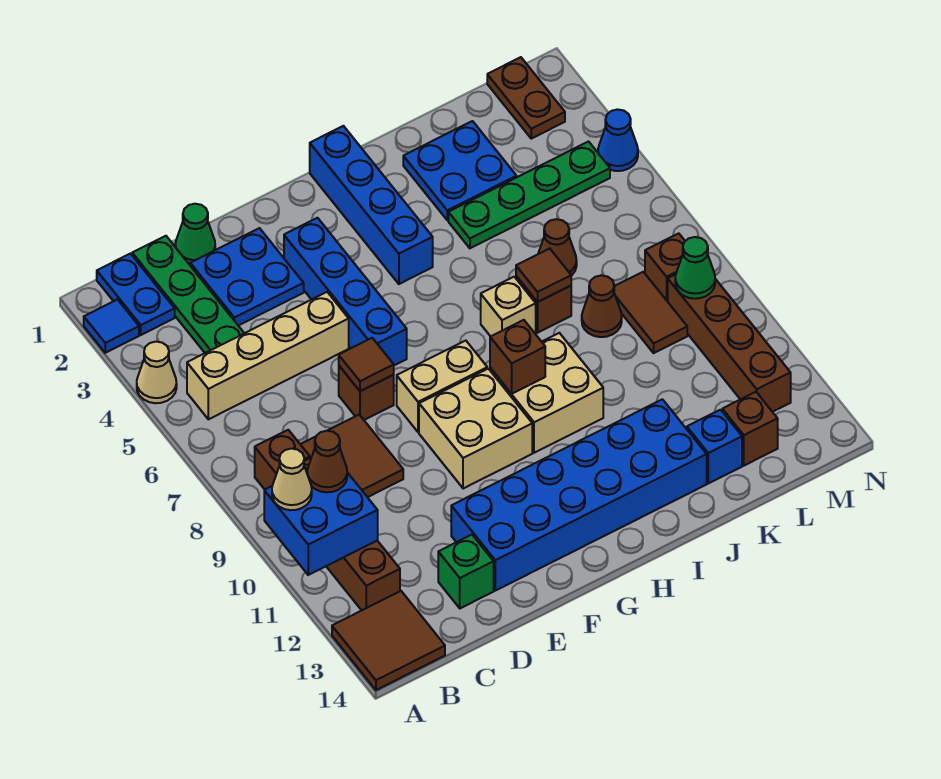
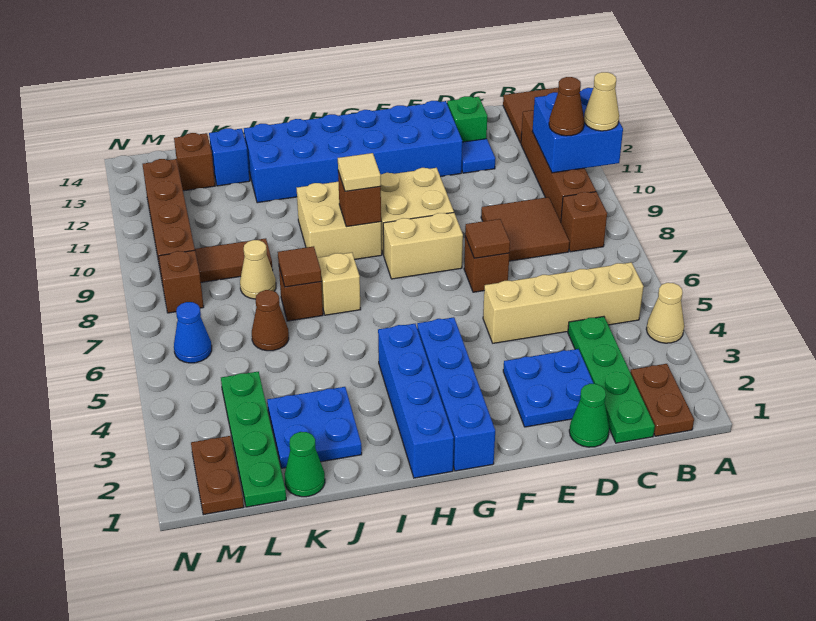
blue 1x1 tile [84,300,139,353] -> blue 1x1 tile moved to [462,139,495,173]
blue 1x2 plate [97,254,175,335] -> brown 1x2 plate [630,364,694,436]
blue 1x4 brick [284,218,407,365] -> blue 1x4 brick moved to [417,317,495,471]
none -> tan 1x1 tile [338,153,381,191]
green 1x4 plate [448,142,610,248] -> green 1x4 plate turned to [221,372,286,507]
brown 1x1 cone [582,275,622,337] -> tan 1x1 cone [240,240,276,299]
brown 1x2 tile [614,272,687,353] -> brown 1x2 tile turned to [195,238,273,282]
green 1x1 cone [675,237,715,299] -> green 1x1 cone moved to [285,432,325,497]
blue 1x1 cone [598,109,638,171] -> blue 1x1 cone moved to [174,302,212,363]

